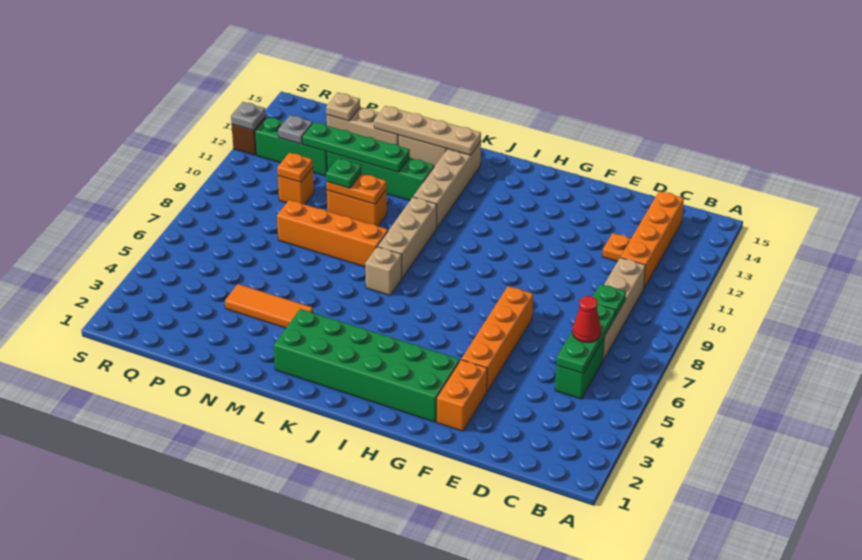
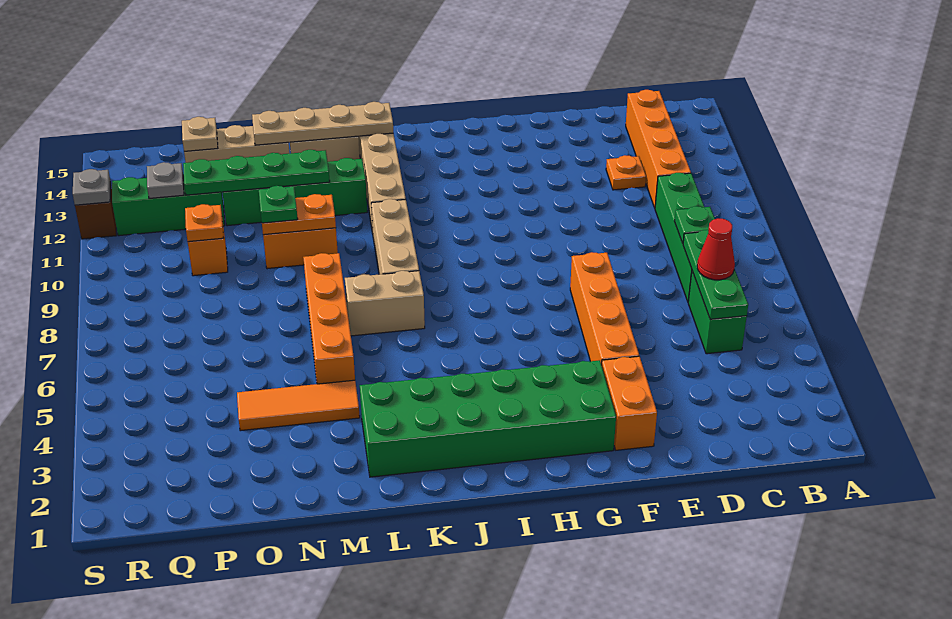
tan 1x4 brick [603,258,646,360] -> green 1x4 brick [655,173,704,301]
tan 1x1 brick [365,247,402,295] -> tan 1x2 brick [345,271,425,336]
orange 1x4 brick [277,200,388,267] -> orange 1x4 brick turned to [303,253,355,384]

